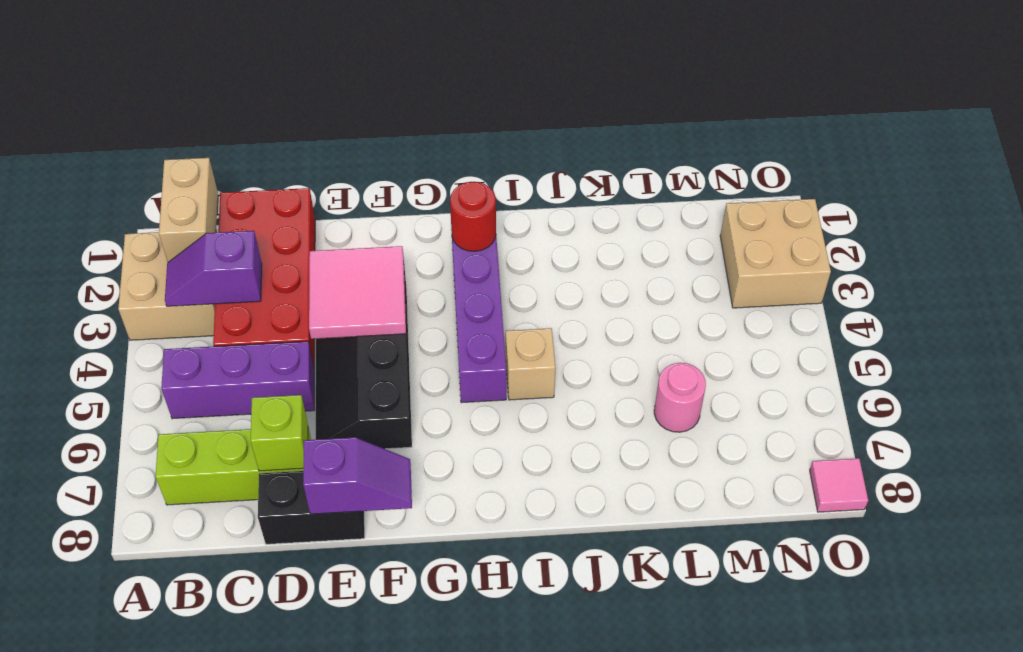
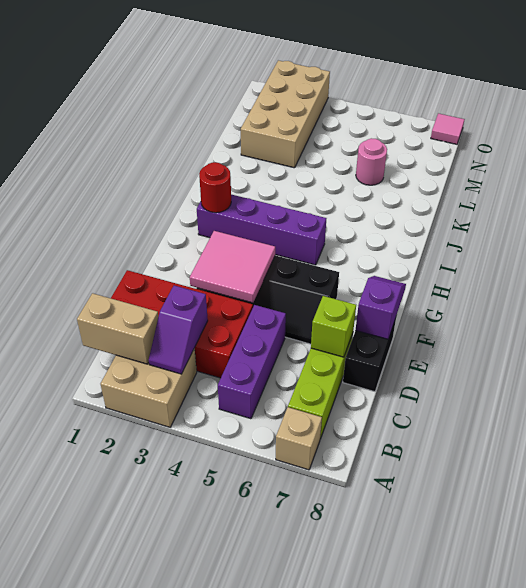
tan 1x1 brick [506,328,555,400] -> tan 1x1 brick moved to [276,407,322,470]
tan 2x2 brick [720,199,831,308] -> tan 2x4 brick [241,60,330,168]

